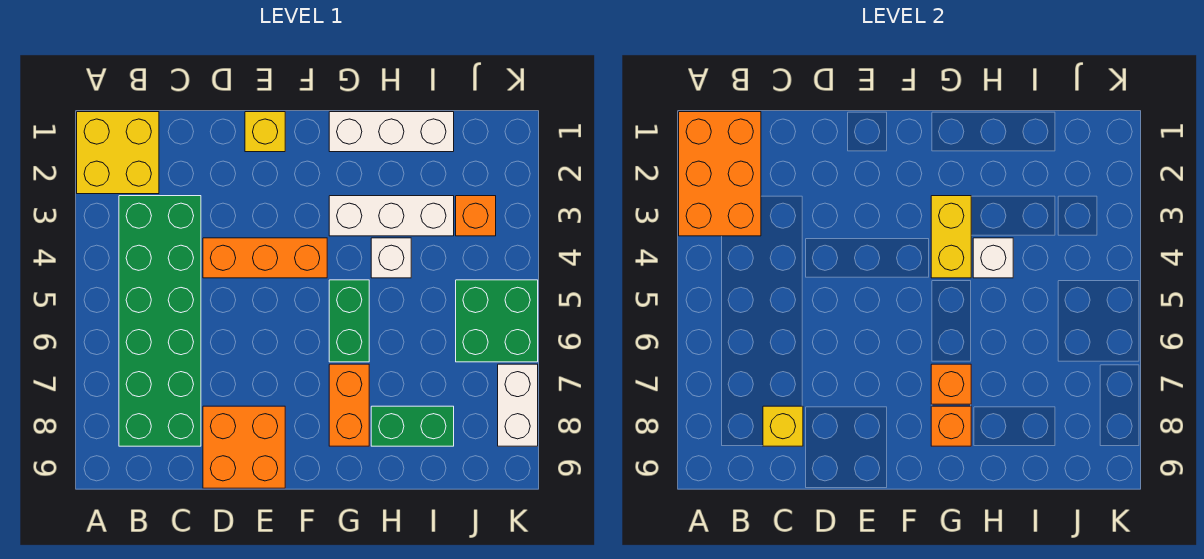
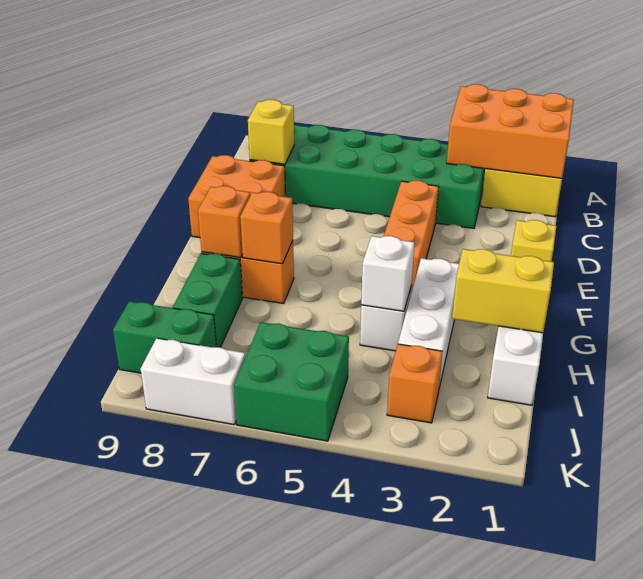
yellow 1x2 brick [931,196,971,278] -> yellow 1x2 brick moved to [452,249,554,333]
green 1x2 brick [329,280,369,362] -> green 1x2 brick moved to [113,301,216,373]

